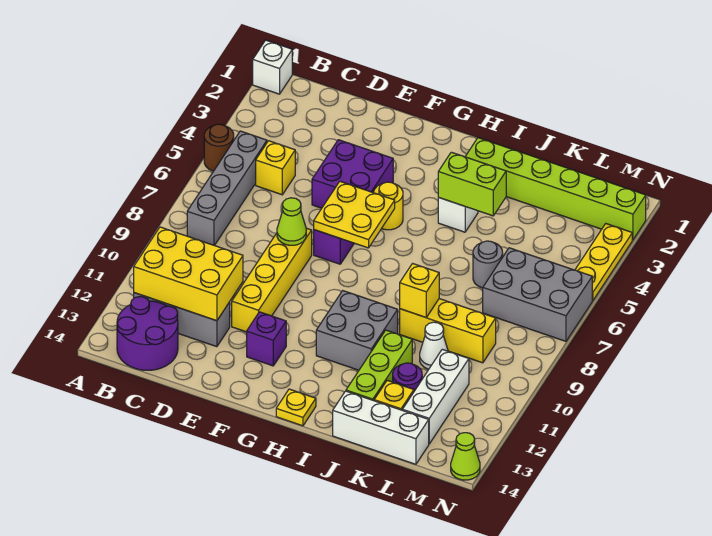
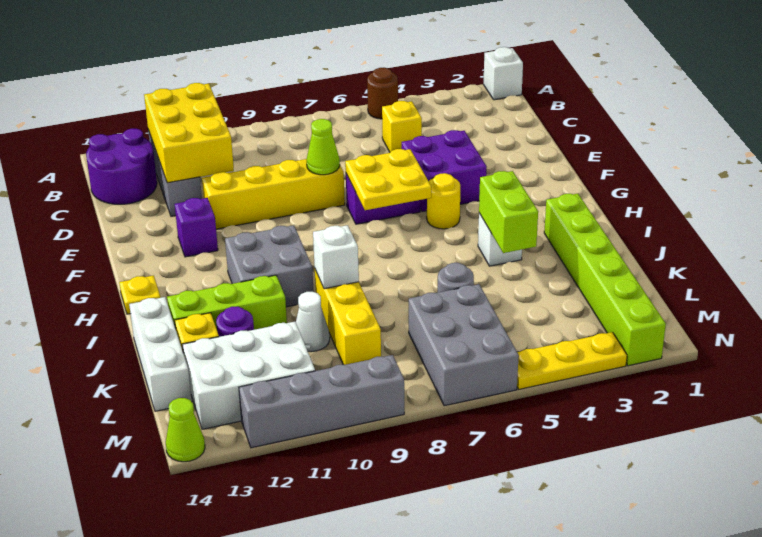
grey 1x4 brick [187,131,267,245] -> grey 1x4 brick moved to [239,355,404,448]
yellow 1x1 brick [400,264,439,317] -> white 1x1 brick [313,225,359,289]
white 1x3 brick [402,349,469,444] -> white 2x3 brick [182,322,315,429]

